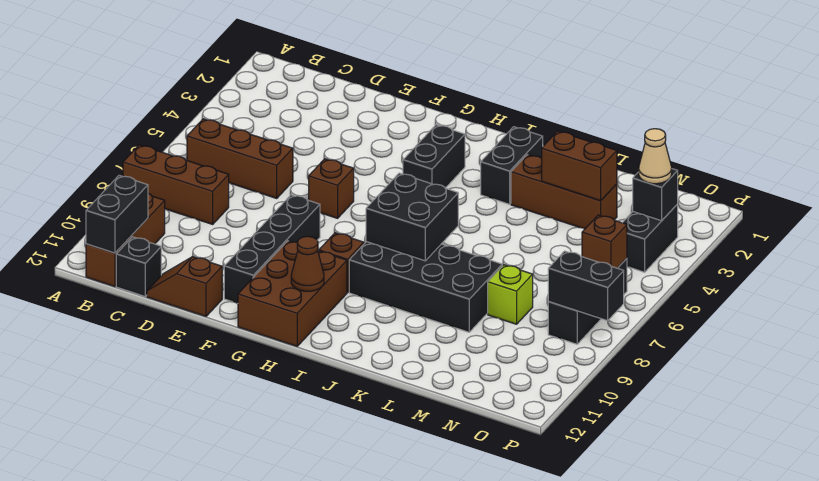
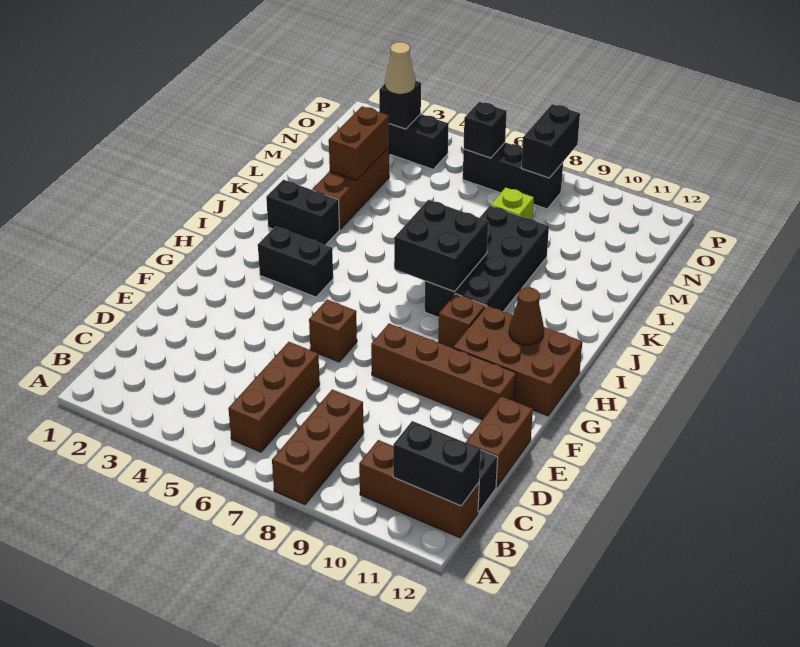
brown 1x2 slope [147,257,222,316] -> brown 1x2 brick [466,396,533,487]
black 1x4 brick [224,195,320,304] -> brown 1x4 brick [371,324,516,419]
brown 1x1 brick [582,215,627,268] -> black 1x1 brick [464,102,507,158]

